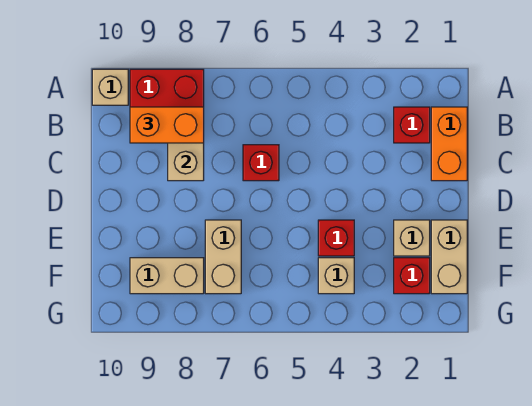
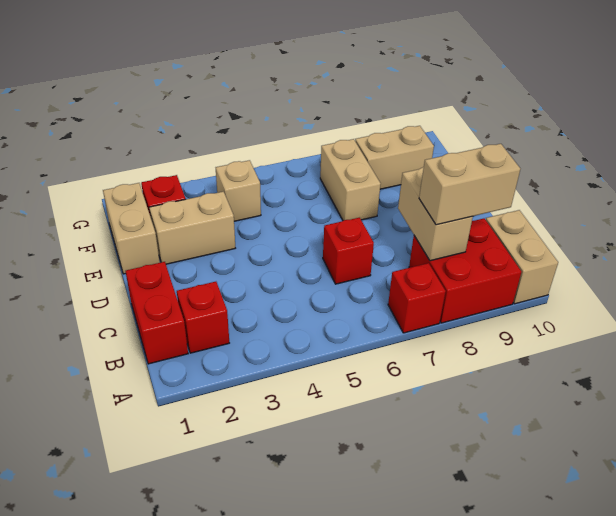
tan 1x1 brick [92,69,128,105] -> tan 1x2 brick [486,210,558,304]
orange 1x2 brick [431,107,467,181] -> red 1x2 brick [125,262,188,364]
orange 1x2 brick [130,107,204,143] -> tan 1x2 brick [419,144,520,225]
tan 1x1 brick [394,220,430,256] -> tan 1x2 brick [149,192,235,264]
red 1x1 brick [318,220,354,256] -> red 1x1 brick moved to [388,263,446,333]

